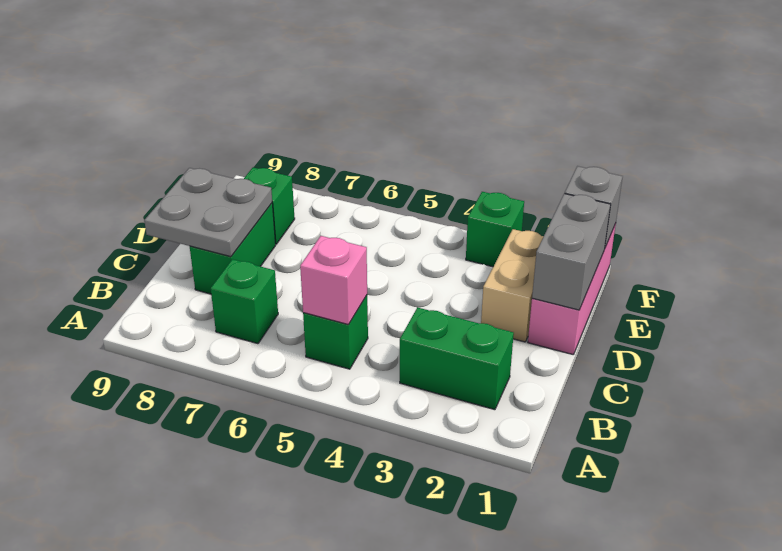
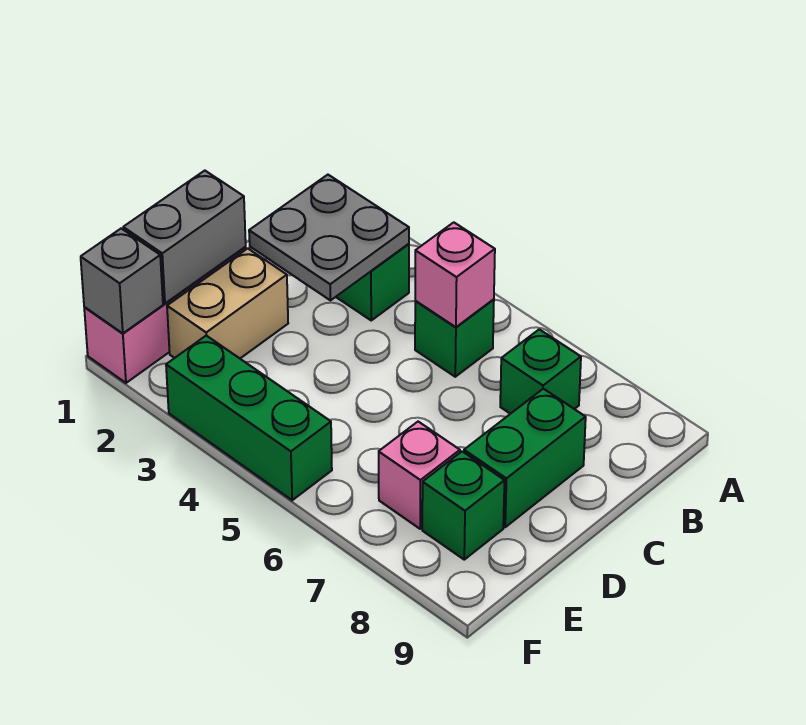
grey 2x2 plate [144,168,272,257] -> grey 2x2 plate moved to [249,175,409,300]
none -> pink 1x1 brick [379,422,460,529]
green 1x1 brick [466,192,524,267] -> green 1x3 brick [166,336,332,500]

